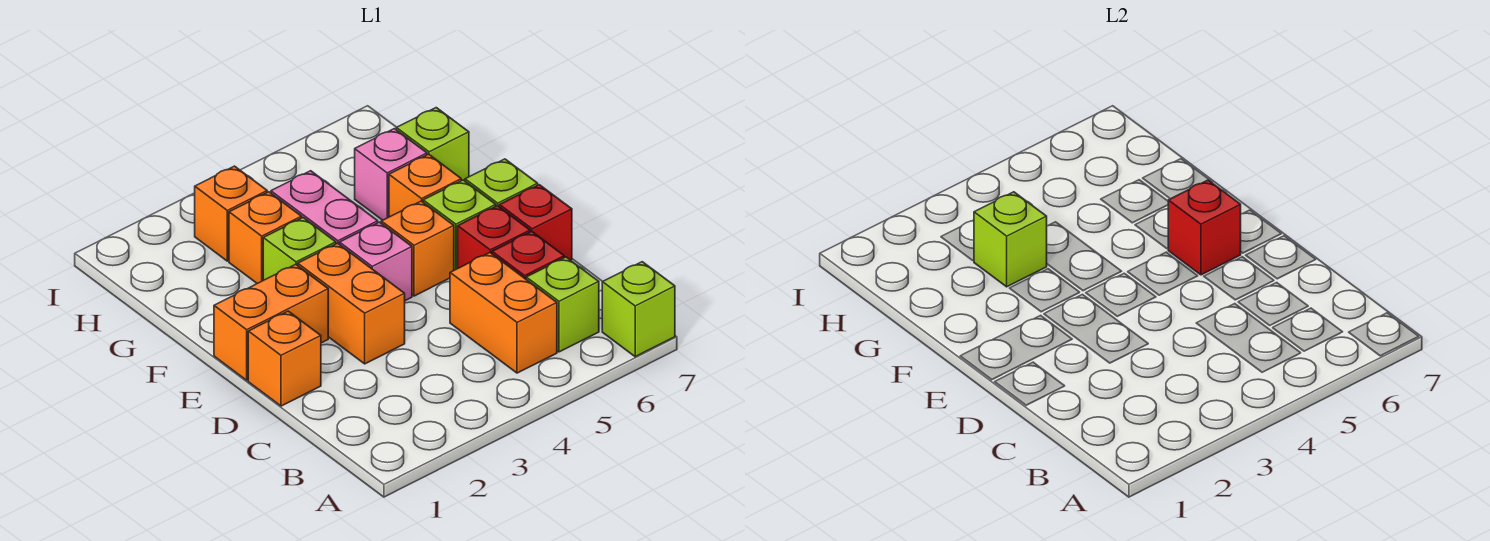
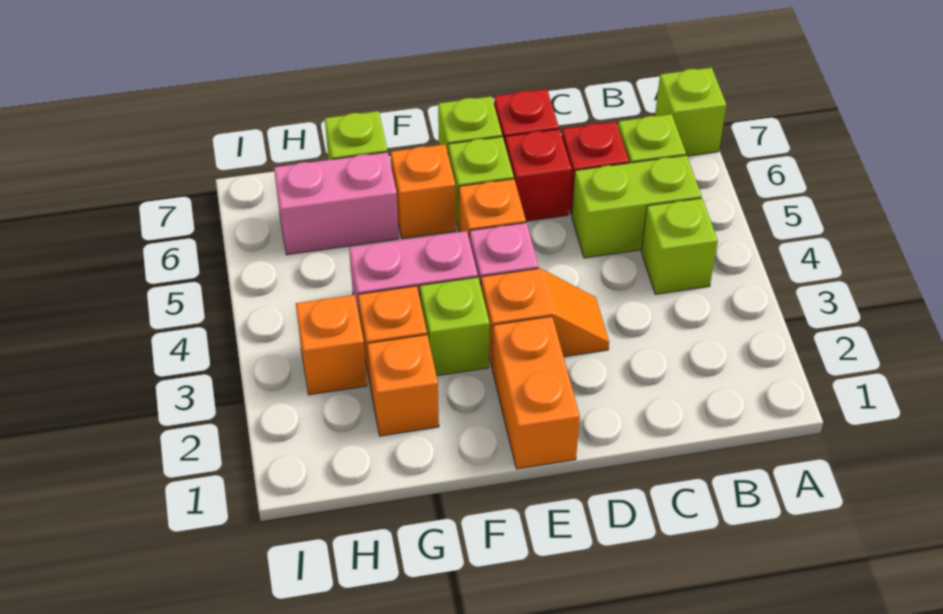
orange 1x2 brick [450,253,557,373] -> lime 1x2 brick [572,155,702,258]
orange 1x1 brick [248,311,321,406] -> orange 1x1 brick moved to [367,335,439,436]
orange 1x2 brick [298,243,405,364] -> orange 1x2 slope [481,268,609,367]
red 1x1 brick [1168,180,1241,275] -> none
lime 1x1 brick [974,192,1047,287] -> lime 1x1 brick moved to [641,198,718,294]
pink 1x1 brick [355,129,427,220] -> pink 1x2 brick [274,152,399,255]

